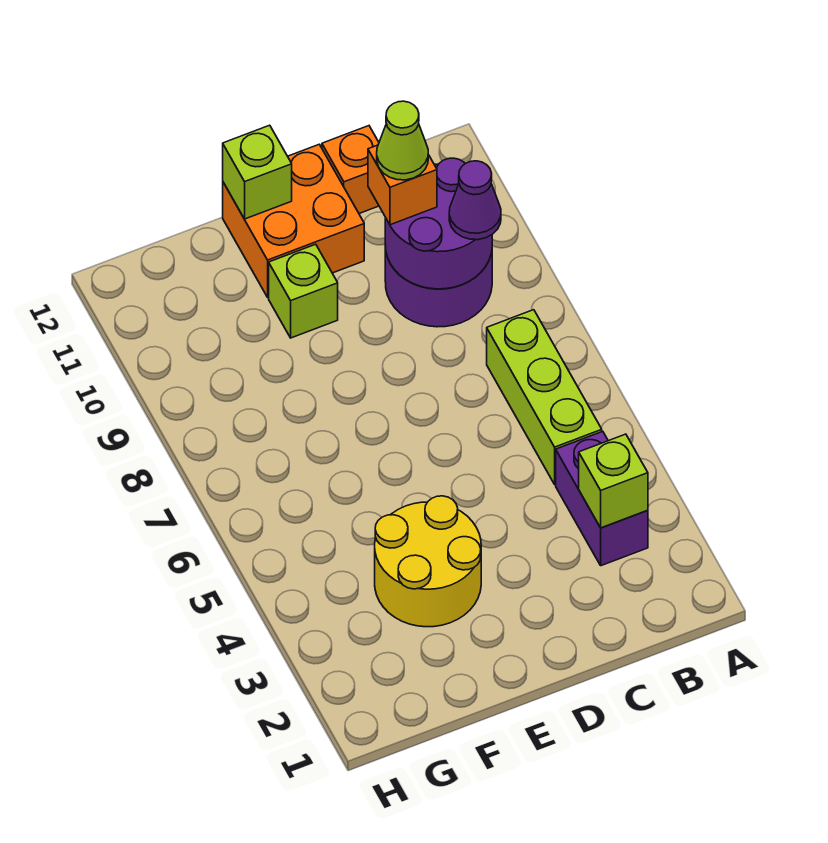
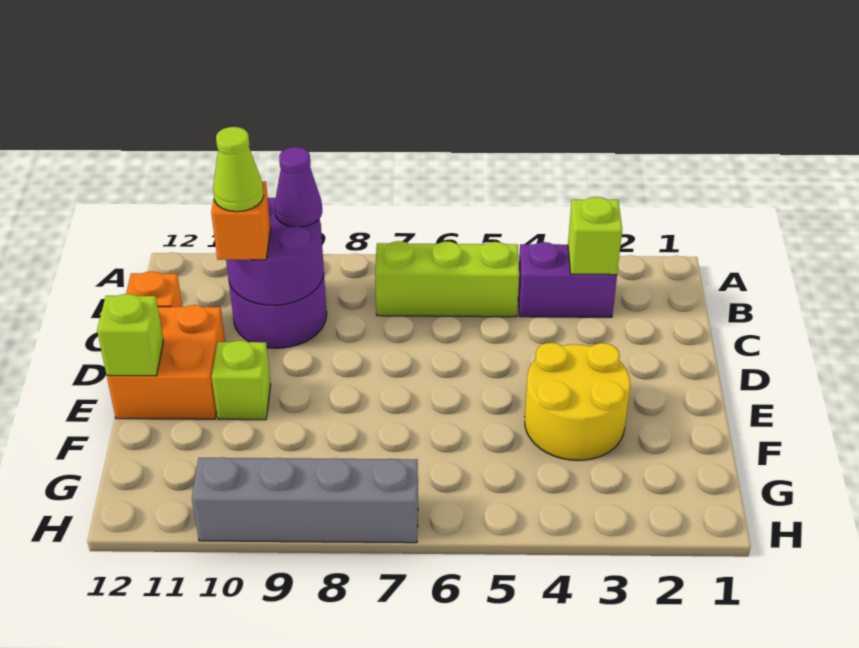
none -> grey 1x4 brick [192,457,418,543]

